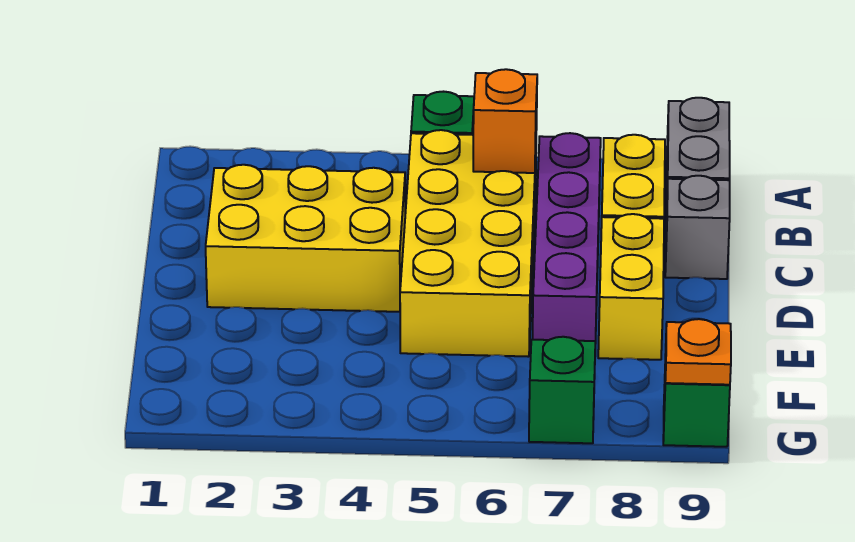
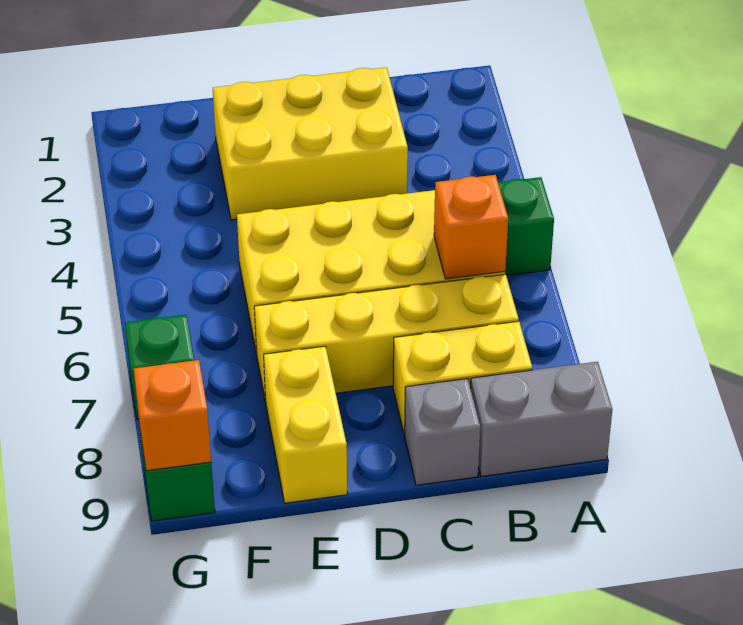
purple 1x4 brick [533,133,601,344] -> yellow 1x4 brick [254,274,519,402]
yellow 2x3 brick [206,165,405,312] -> yellow 2x3 brick turned to [213,67,408,220]
yellow 1x2 brick [598,214,664,360] -> yellow 1x2 brick turned to [264,346,347,503]
orange 1x1 plate [665,319,731,385] -> orange 1x1 brick [134,360,211,471]

